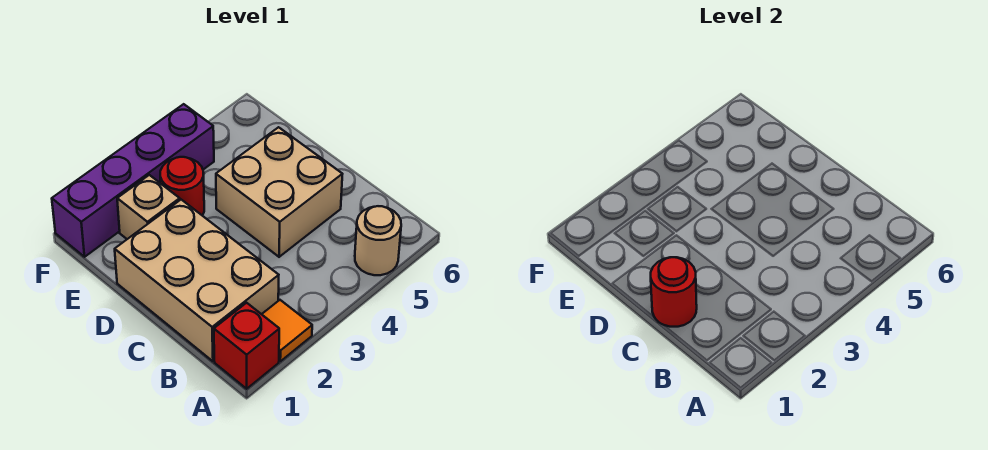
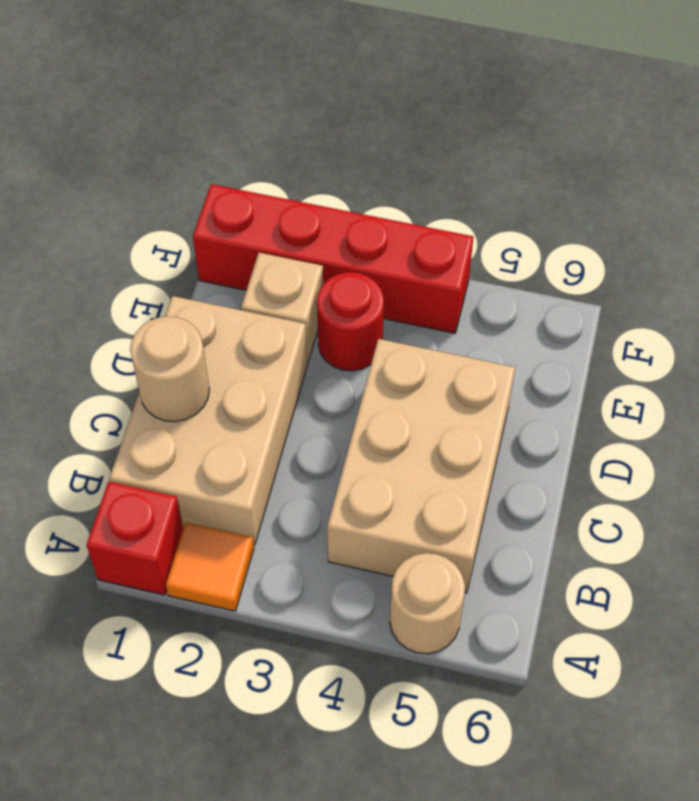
red 1x1 round brick [651,257,697,327] -> tan 1x1 round brick [130,316,209,422]
tan 2x2 brick [216,127,342,257] -> tan 2x3 brick [327,339,515,593]
purple 1x4 brick [52,104,214,257] -> red 1x4 brick [193,184,473,333]

